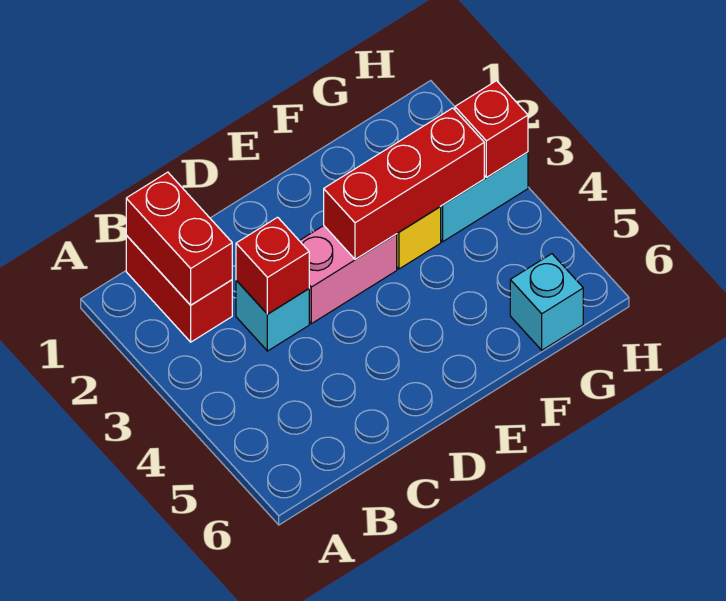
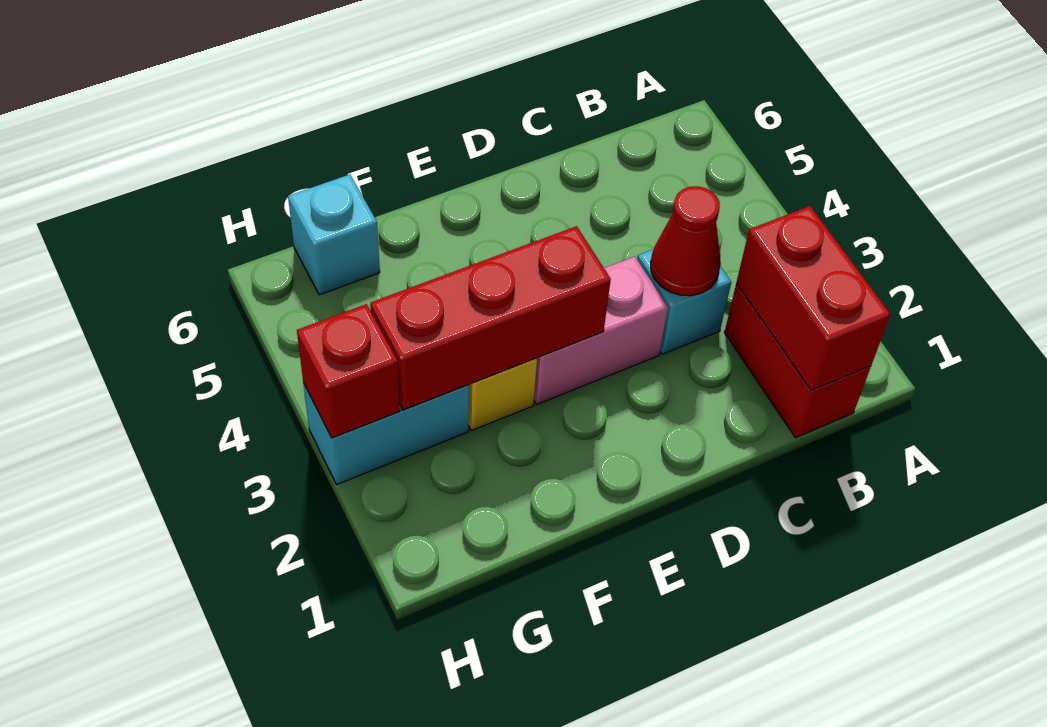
red 1x1 brick [236,217,309,314] -> red 1x1 cone [651,186,721,296]

